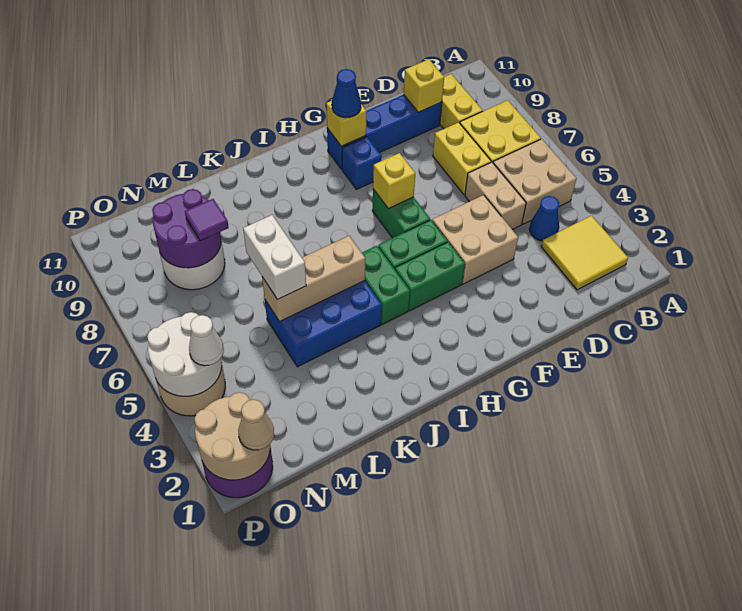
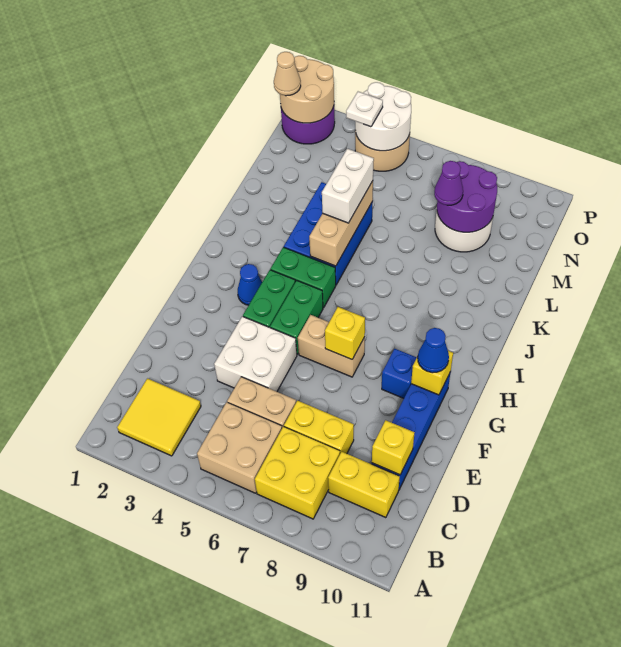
blue 1x1 cone [529,196,559,241] -> blue 1x1 cone moved to [238,264,262,305]
tan 2x2 brick [432,195,518,284] -> white 2x2 brick [214,316,297,392]
green 1x2 brick [372,189,430,238] -> tan 1x2 brick [298,315,365,377]
white 1x2 brick [243,215,306,300] -> white 1x2 brick turned to [322,149,374,223]
purple 1x1 tile [185,199,229,241] -> purple 1x1 cone [434,161,463,205]
white 1x1 cone [189,315,224,366] -> white 1x1 plate [346,92,383,127]

